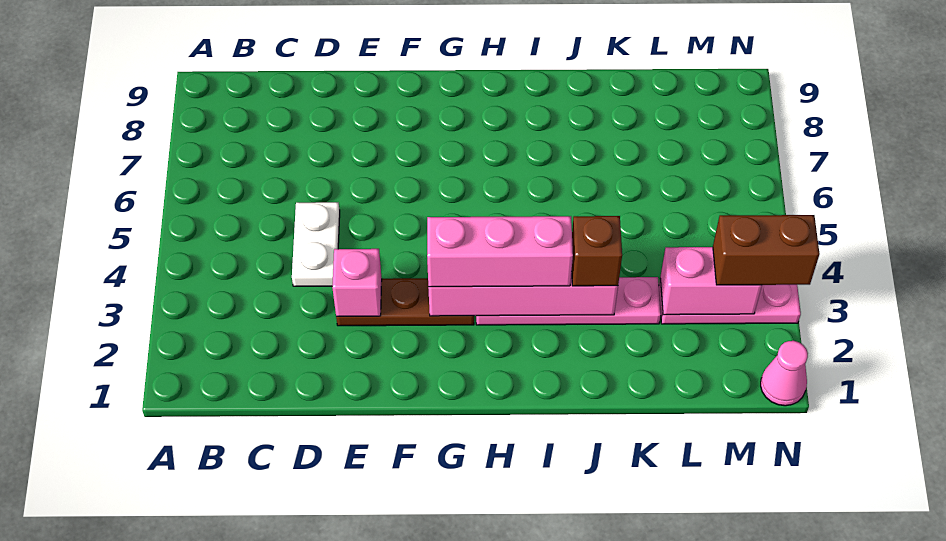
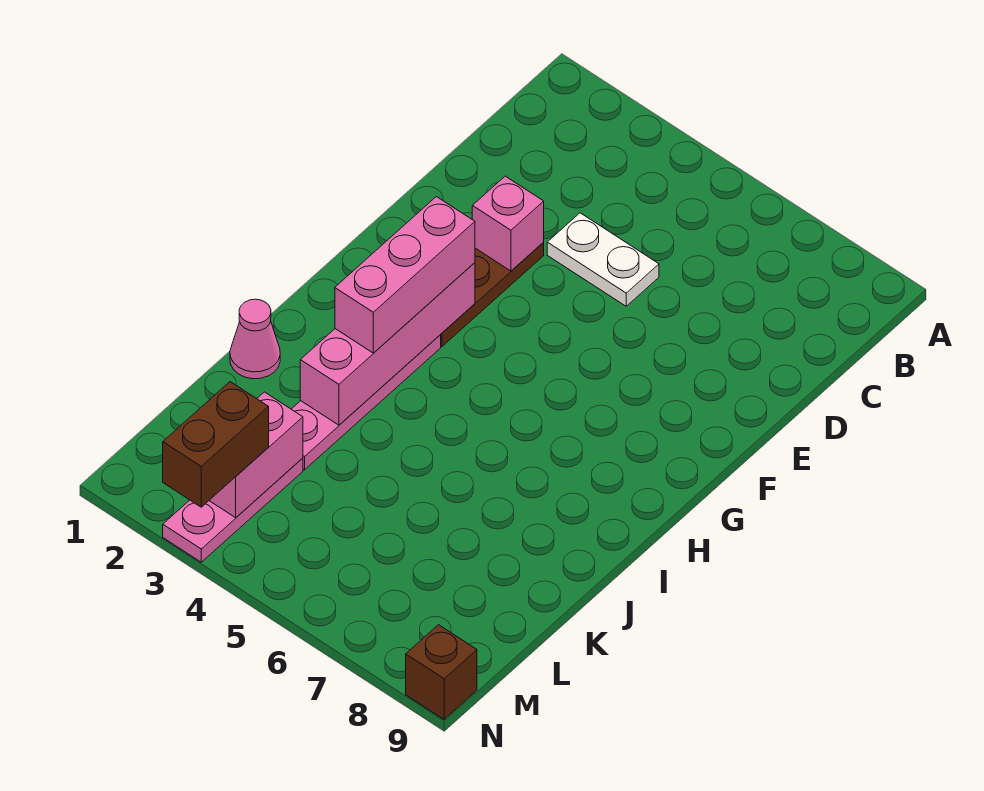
brown 1x1 brick [572,216,622,286] -> brown 1x1 brick moved to [406,625,477,719]
pink 1x1 cone [761,341,808,406] -> pink 1x1 cone moved to [230,299,280,379]

